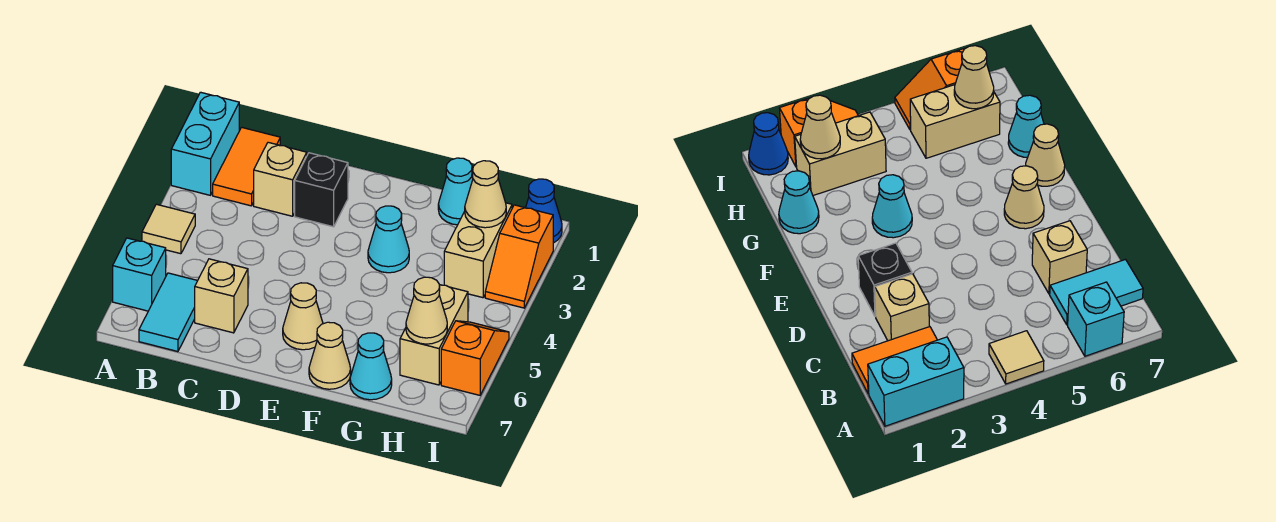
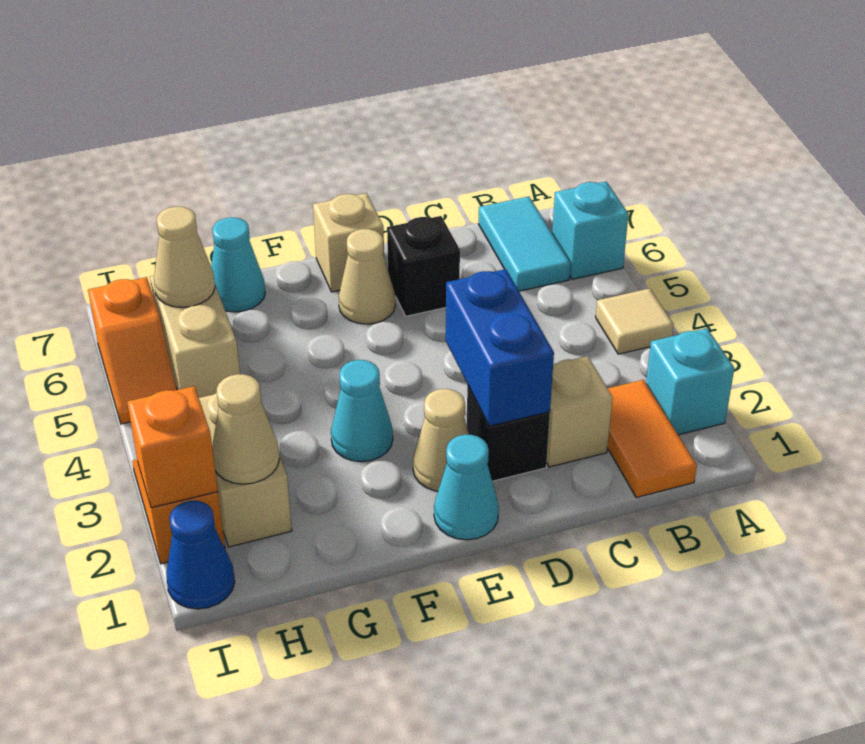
cyan 1x2 brick [171,92,239,195] -> cyan 1x1 brick [646,328,734,435]
tan 1x1 brick [195,259,248,333] -> tan 1x1 brick moved to [313,193,384,292]
none -> blue 1x2 brick [446,269,554,426]
none -> black 1x1 brick [387,216,460,316]
tan 1x1 cone [309,322,351,389] -> tan 1x1 cone moved to [413,389,469,491]
cyan 1x1 cone [438,158,473,225] -> cyan 1x1 cone moved to [434,435,499,540]
none -> orange 1x1 brick [127,386,218,508]

